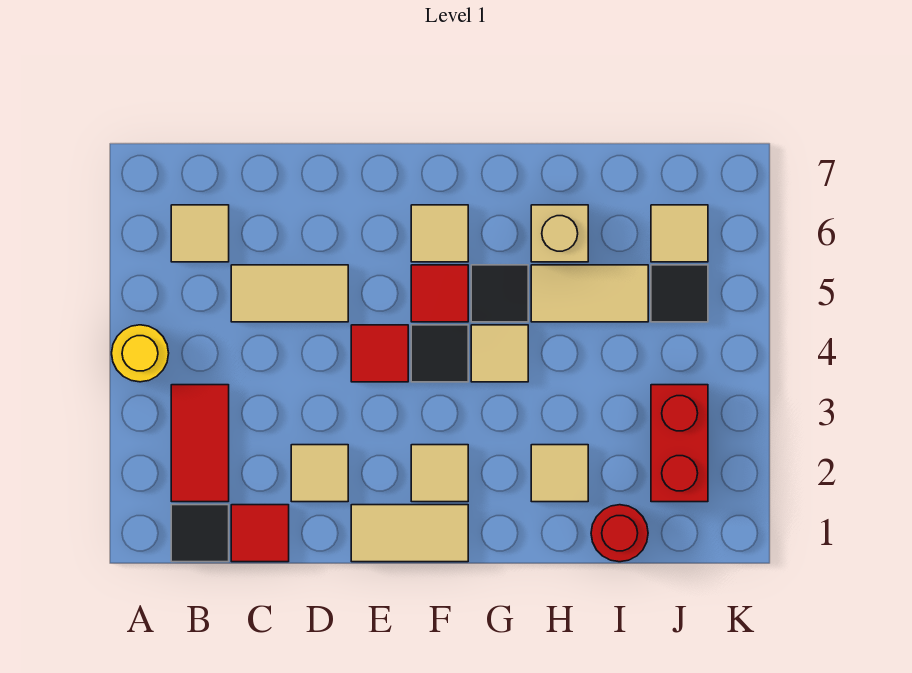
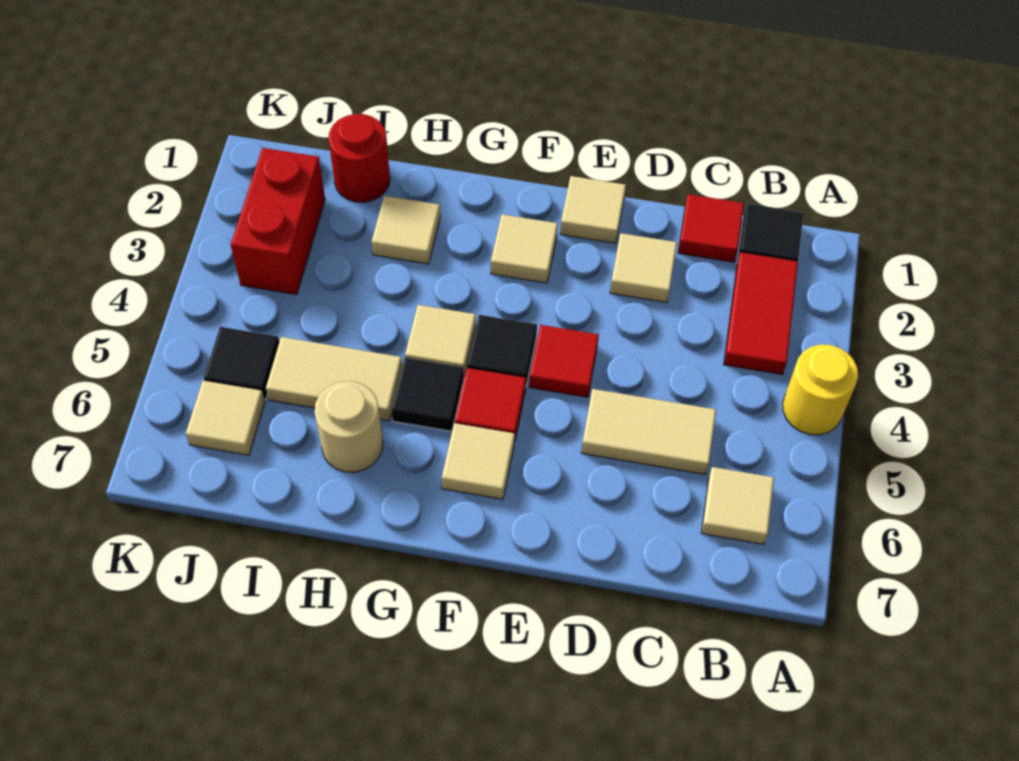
tan 1x2 tile [351,505,468,562] -> tan 1x1 tile [560,176,626,243]
tan 1x1 brick [531,205,588,262] -> tan 1x1 round brick [315,381,383,472]

